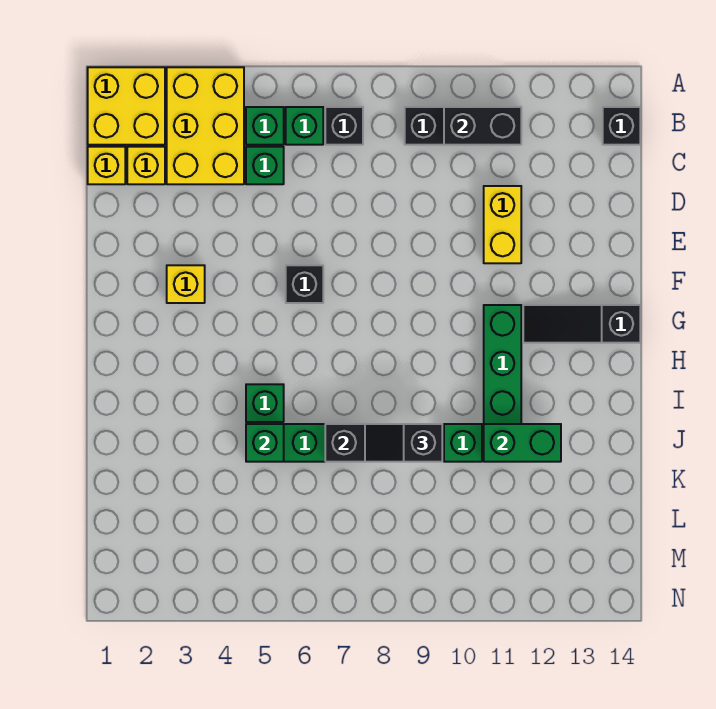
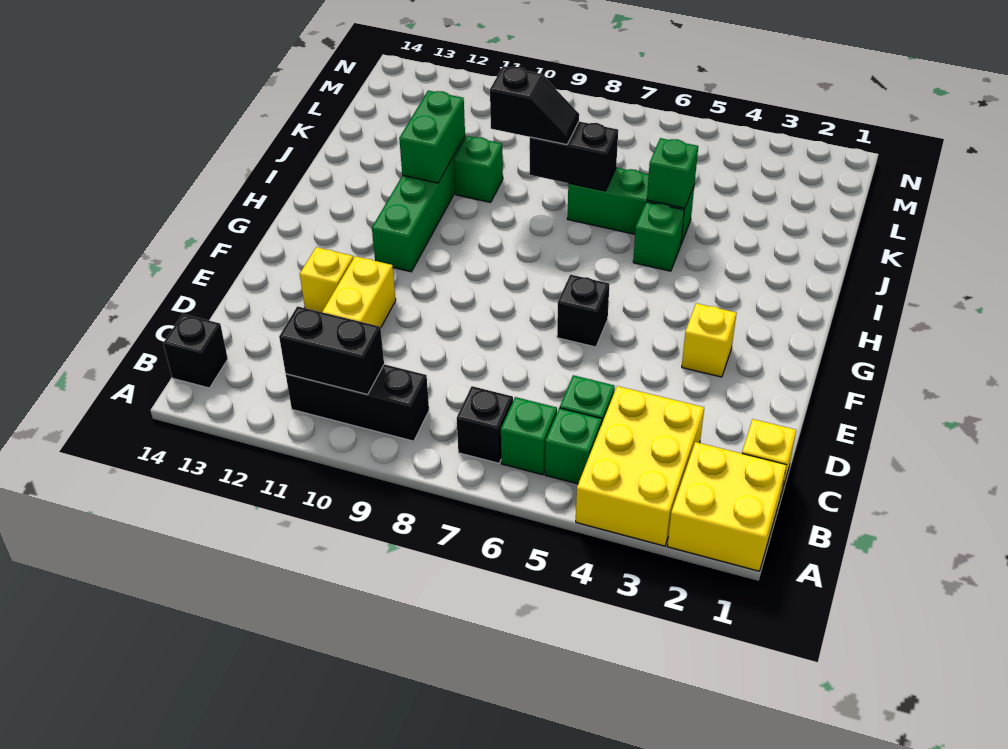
yellow 1x1 brick [127,147,165,184] -> yellow 1x1 brick moved to [300,247,353,312]
black 1x3 slope [523,305,640,343] -> none
green 1x2 brick [484,424,561,462] -> green 1x2 brick turned to [399,91,465,183]

